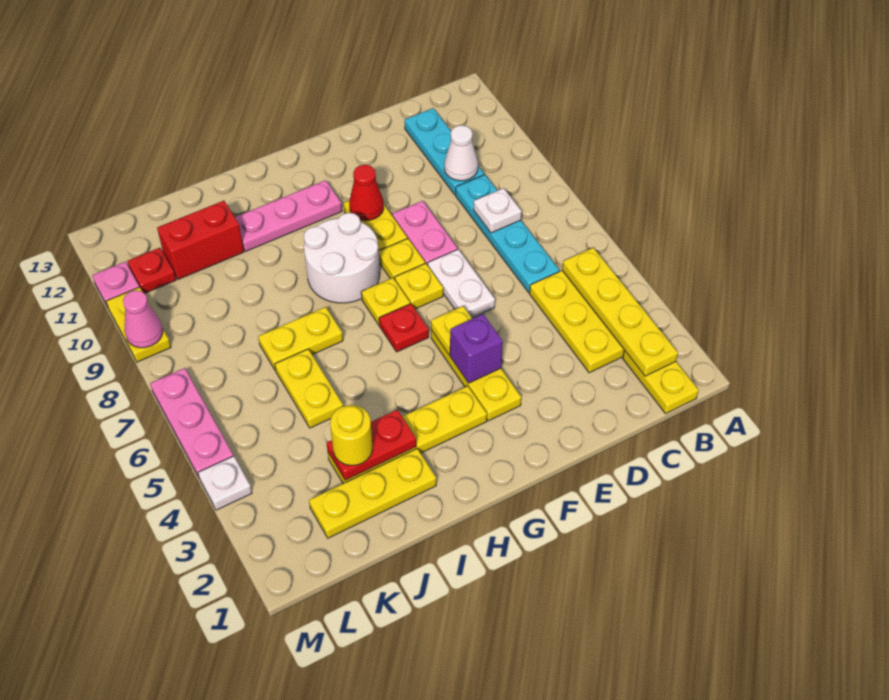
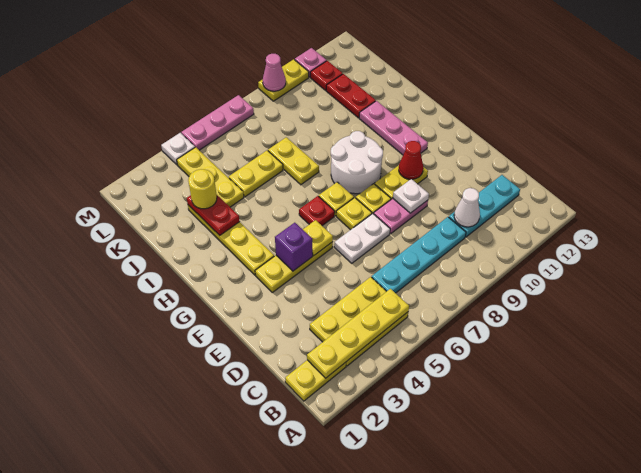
white 1x1 plate [474,188,522,233] -> white 1x1 plate moved to [393,179,429,213]
yellow 1x3 plate [309,449,436,538] -> yellow 1x3 plate moved to [177,147,244,207]
red 1x2 brick [157,201,244,279] -> red 1x2 plate [326,74,376,118]

